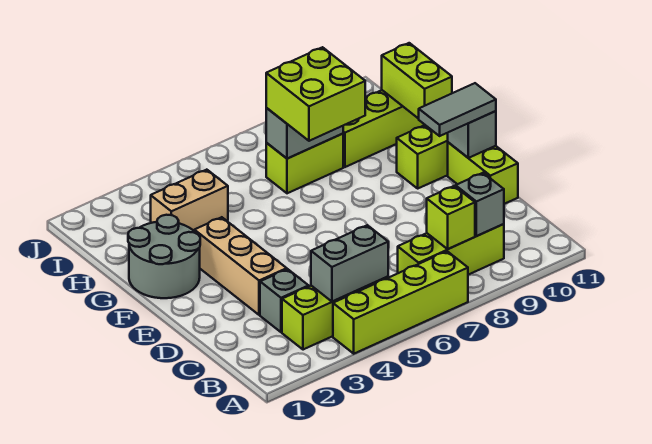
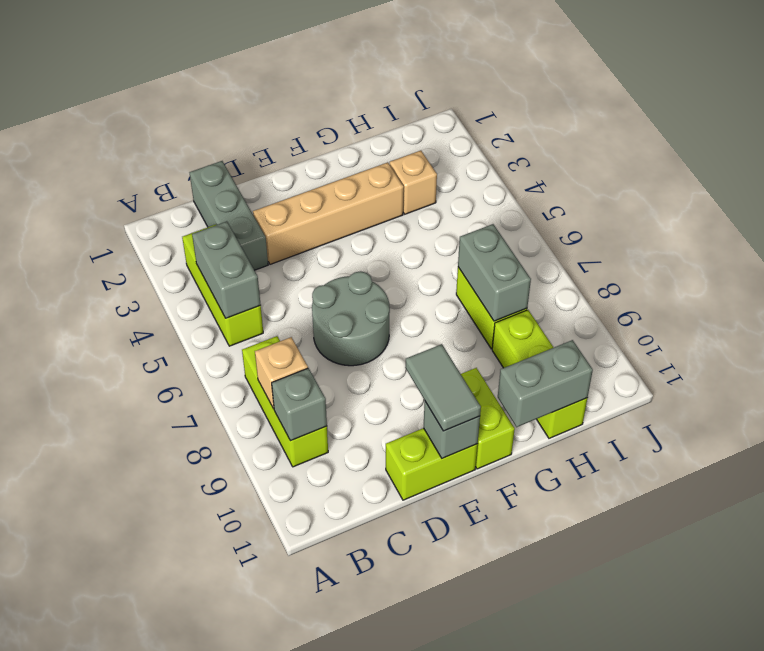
lime 1x4 brick [333,251,468,354] -> none
lime 1x1 brick [427,186,475,249] -> tan 1x1 brick [255,337,308,409]
grey 1x1 brick [260,269,309,332] -> grey 1x3 brick [190,161,268,270]
tan 1x3 brick [194,217,287,315] -> tan 1x4 brick [253,162,404,264]
grey 2x2 round brick [128,215,200,298] -> grey 2x2 round brick moved to [312,271,390,366]
lime 2x2 brick [266,47,365,141] -> none
lime 1x2 brick [382,43,452,119] -> grey 1x2 brick [498,340,593,427]
tan 1x2 brick [151,170,228,231] -> tan 1x1 brick [390,151,437,214]

